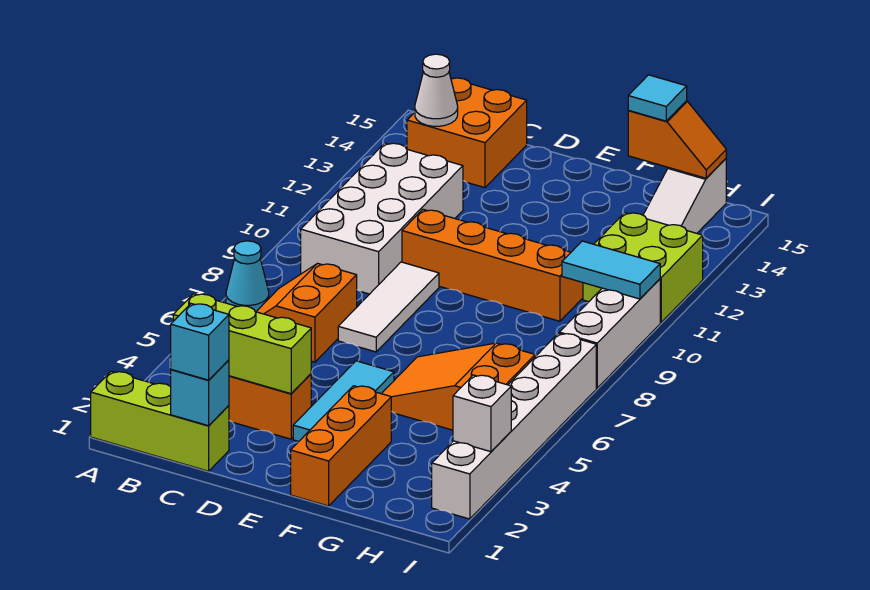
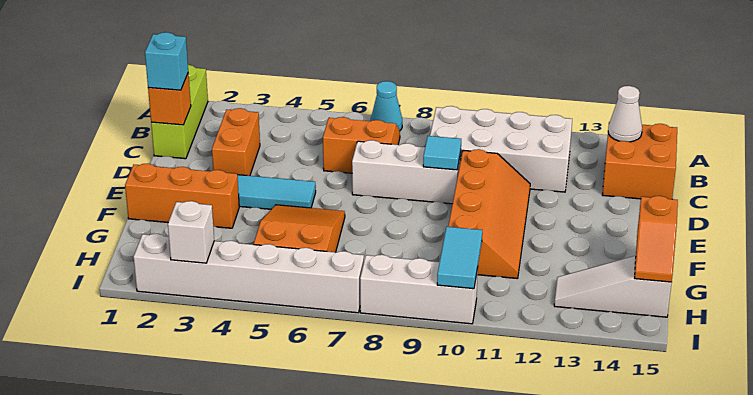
lime 1x3 brick [173,294,311,394] -> none
cyan 1x1 brick [171,360,229,426] -> orange 1x1 brick [148,73,191,125]
white 1x3 tile [338,262,439,352] -> white 1x3 brick [352,140,461,204]
cyan 1x1 tile [628,75,687,121] -> cyan 1x1 tile moved to [423,136,461,170]
lime 2x2 brick [583,213,703,323] -> none

